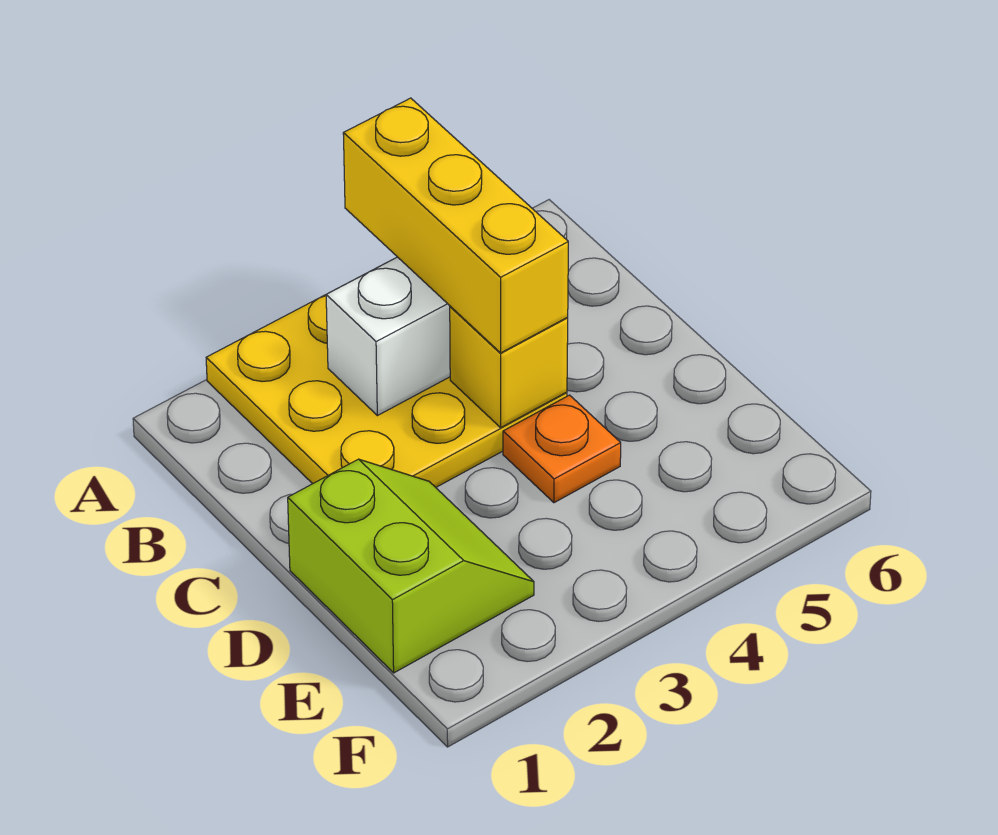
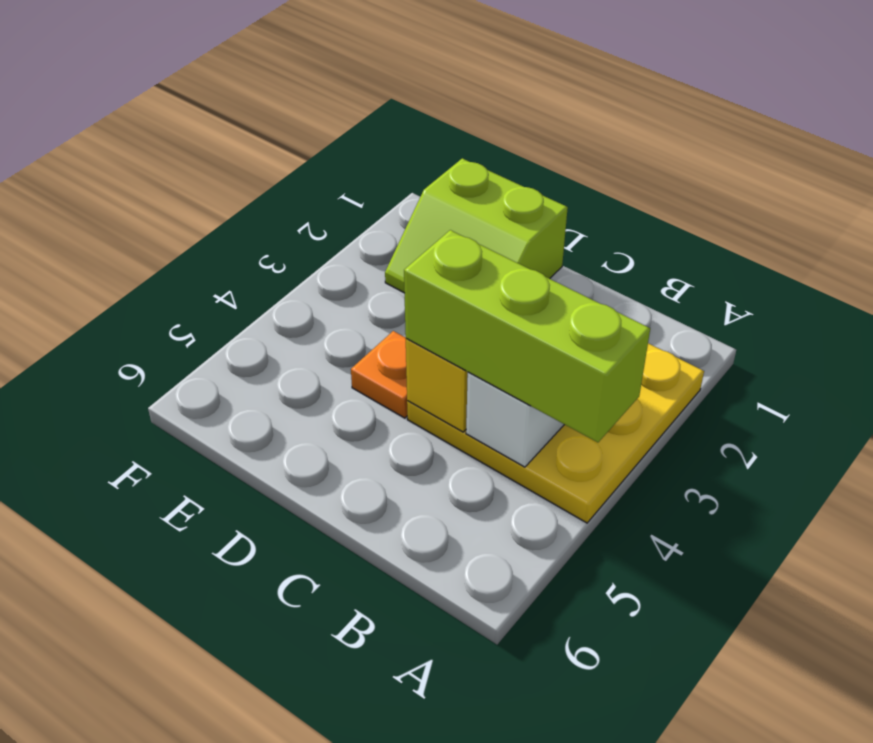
yellow 1x3 brick [343,98,568,353] -> lime 1x3 brick [404,230,650,442]

